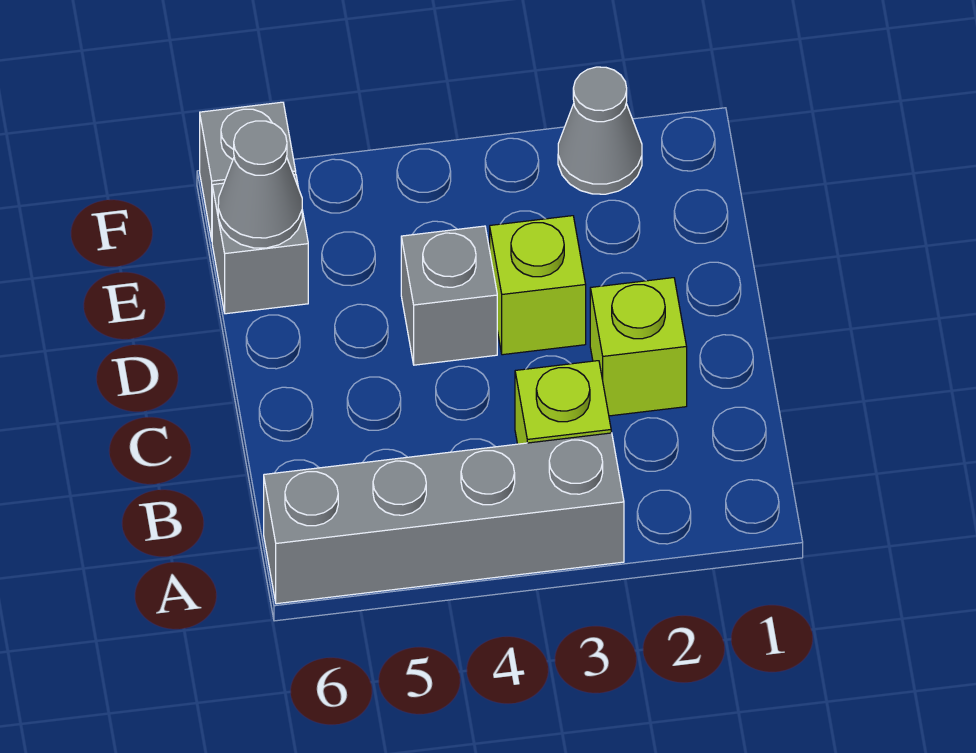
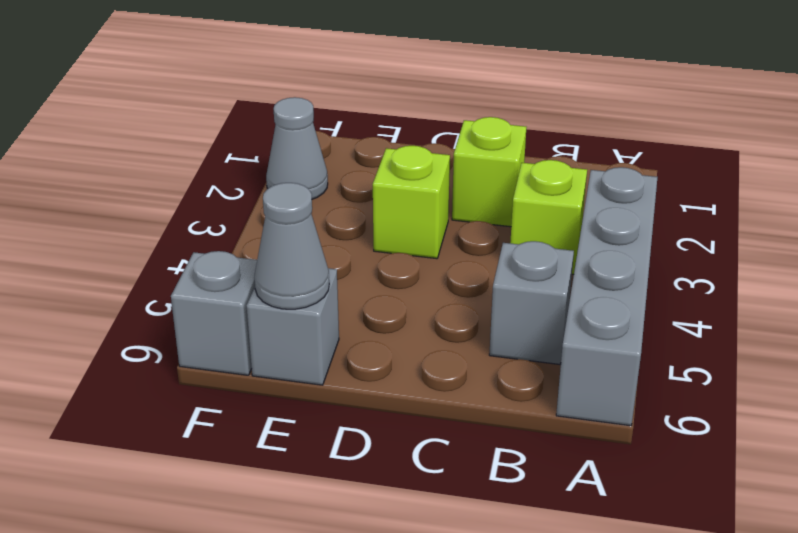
grey 1x1 brick [401,226,497,365] -> grey 1x1 brick moved to [489,241,574,365]

